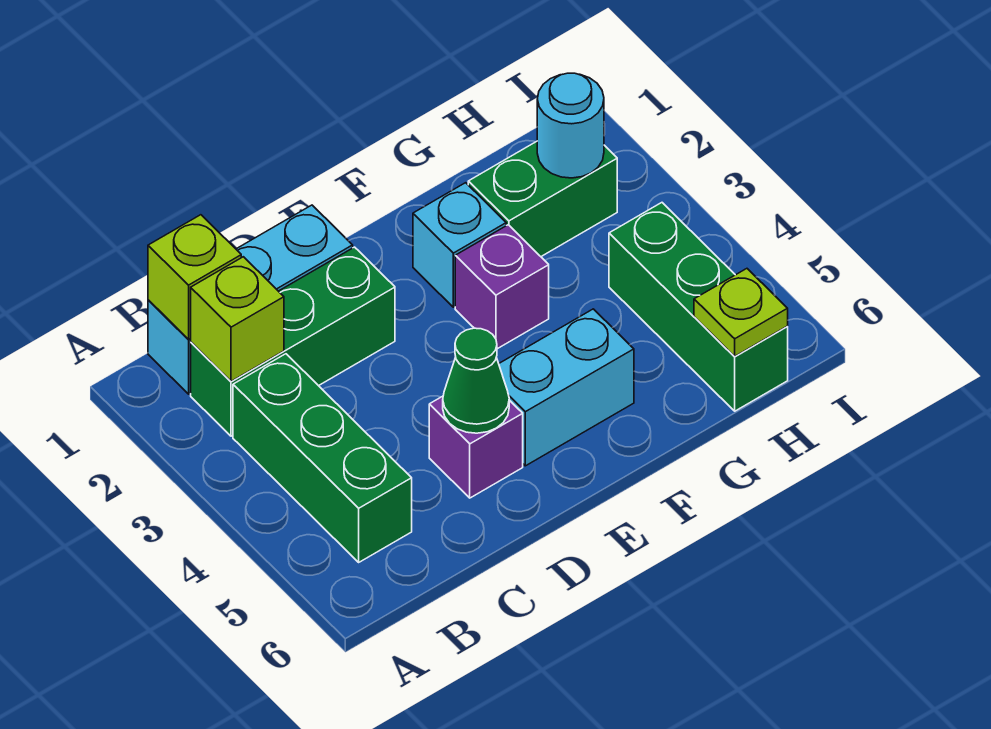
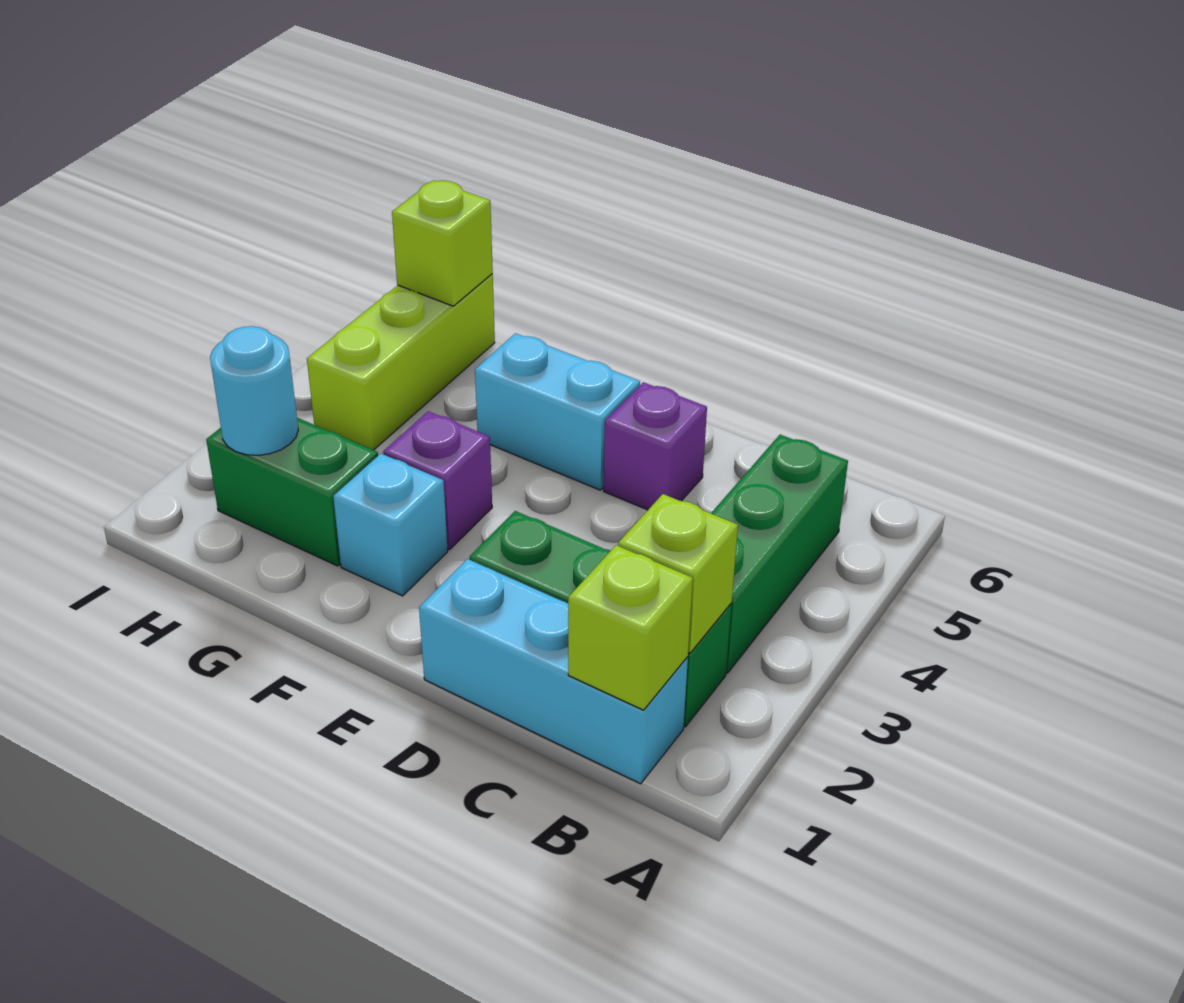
green 1x1 cone [443,328,509,433] -> none
green 1x3 brick [609,203,788,411] -> lime 1x3 brick [307,274,495,450]
lime 1x1 plate [694,269,788,357] -> lime 1x1 brick [392,180,493,306]

